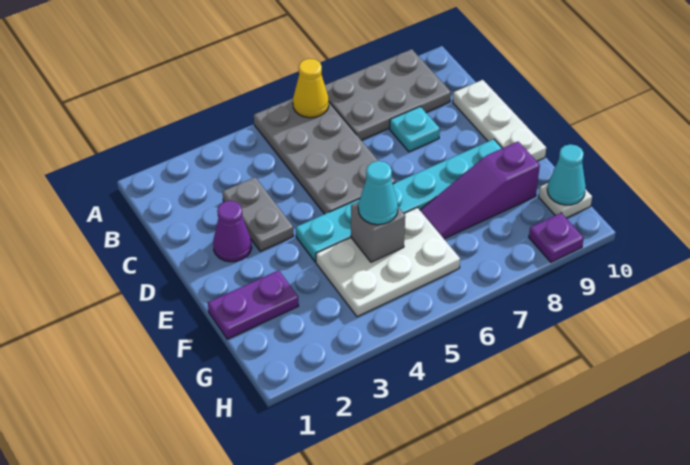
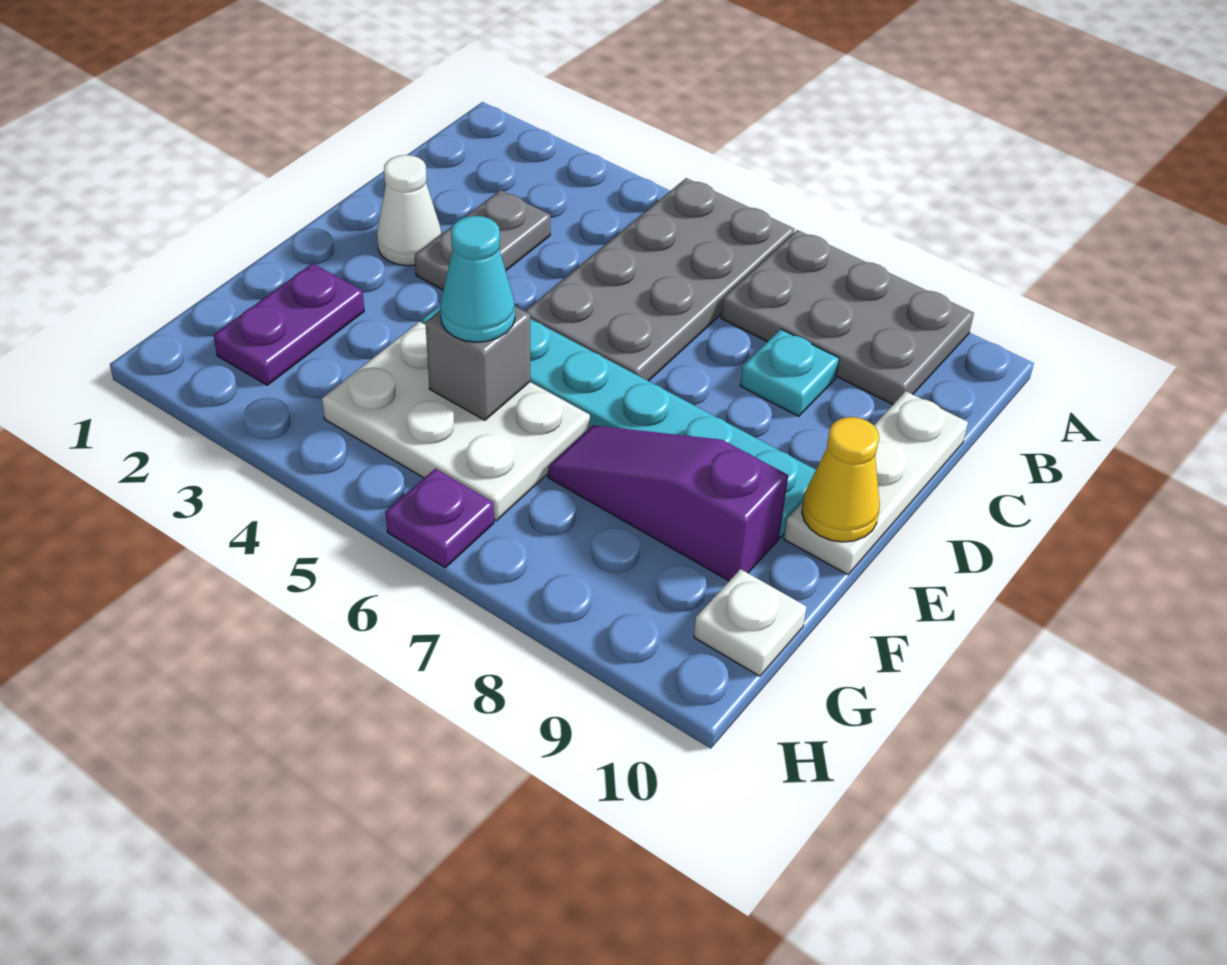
yellow 1x1 cone [293,59,329,118] -> yellow 1x1 cone moved to [802,417,880,542]
purple 1x1 cone [213,201,252,262] -> white 1x1 cone [377,155,442,266]
purple 1x2 plate [208,270,298,339] -> purple 1x2 plate turned to [213,263,364,385]
cyan 1x1 cone [547,144,586,205] -> none
purple 1x1 plate [529,213,584,262] -> purple 1x1 plate moved to [385,469,494,568]

